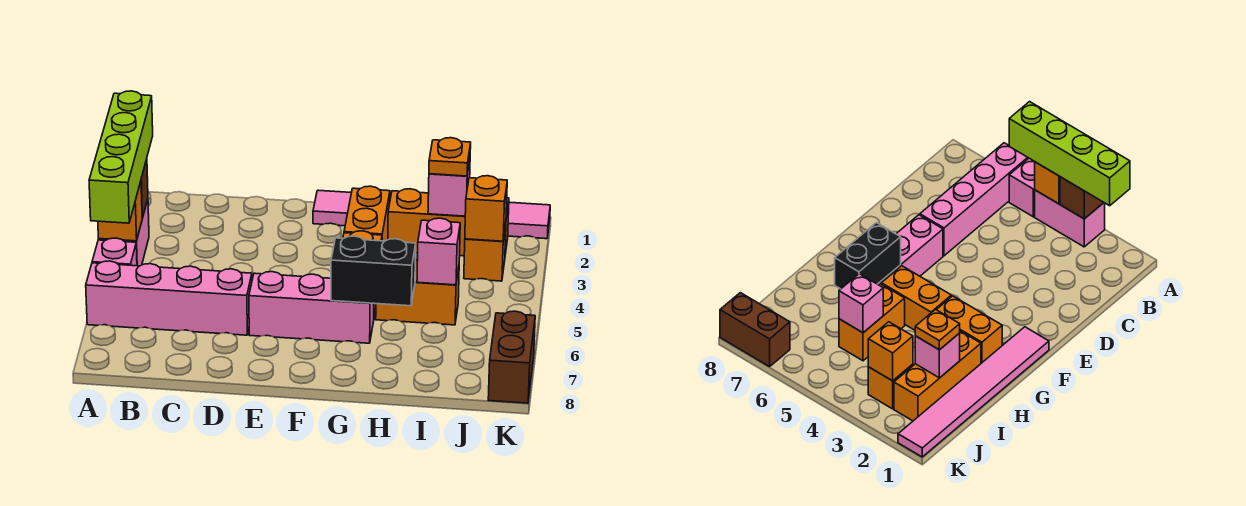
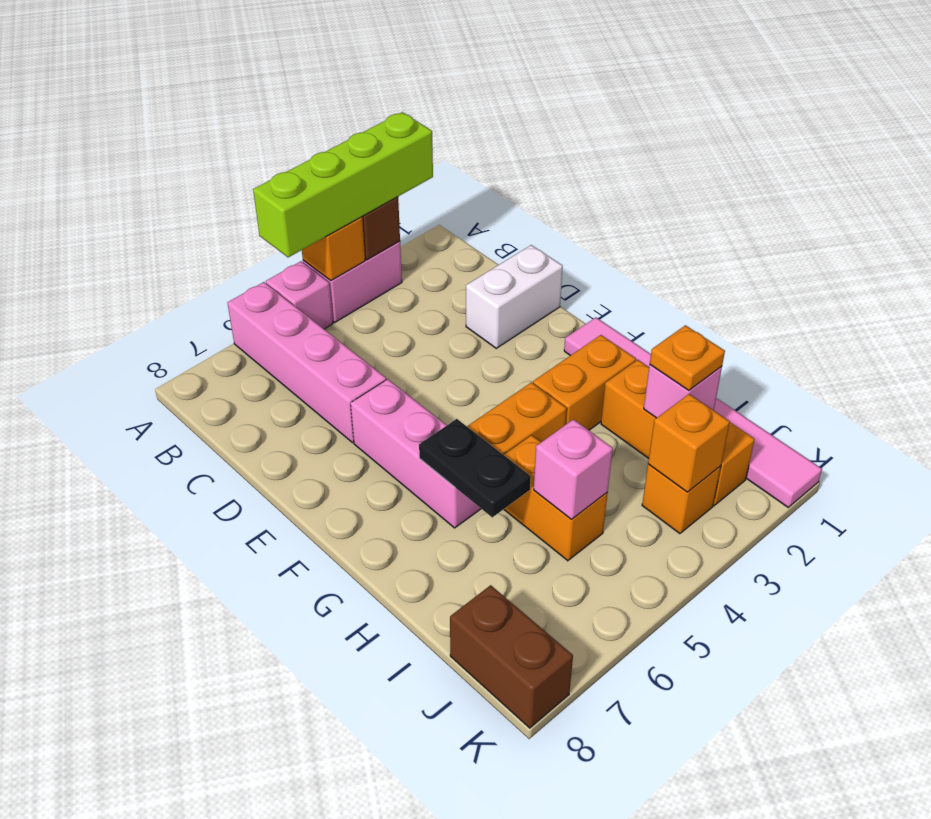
none -> white 1x2 brick [466,245,563,348]
black 1x2 brick [331,236,416,306] -> black 1x2 plate [419,419,531,517]
brown 1x2 brick [488,311,535,403] -> brown 1x2 brick turned to [450,585,573,728]

